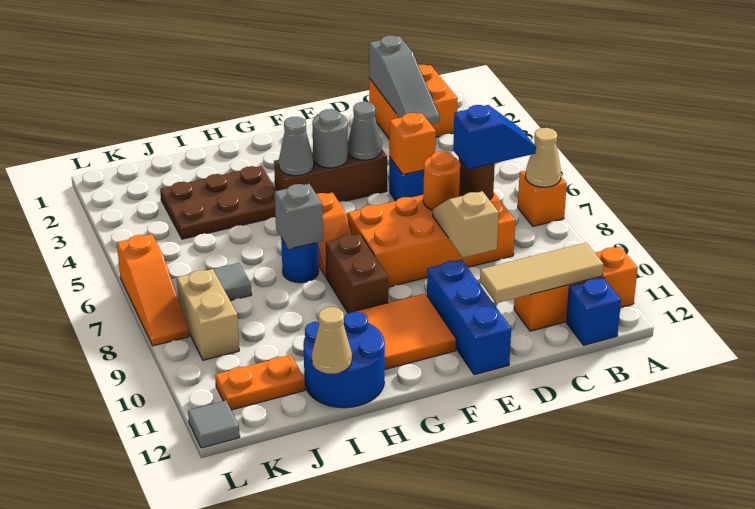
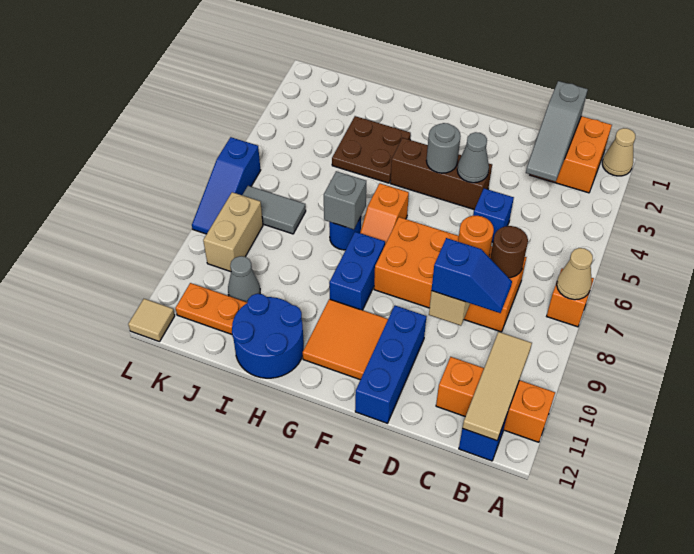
blue 1x2 slope [453,105,536,169] -> blue 1x2 slope moved to [431,238,512,313]
tan 1x3 tile [480,243,604,303] -> tan 1x3 tile turned to [462,332,532,441]
orange 1x1 brick [389,113,436,175] -> none
grey 1x1 cone [279,117,314,176] -> grey 1x1 cone moved to [228,256,260,302]
brown 1x2 brick [326,234,388,314] -> blue 1x2 brick [329,232,385,310]
brown 2x3 plate [160,166,277,239] -> brown 2x2 plate [332,116,411,183]
tan 1x1 cone [312,307,352,374] -> tan 1x1 cone moved to [602,128,635,176]
orange 1x3 slope [117,234,189,346] -> blue 1x3 slope [192,137,261,234]
grey 1x1 tile [188,401,240,448] -> tan 1x1 tile [128,299,175,341]

